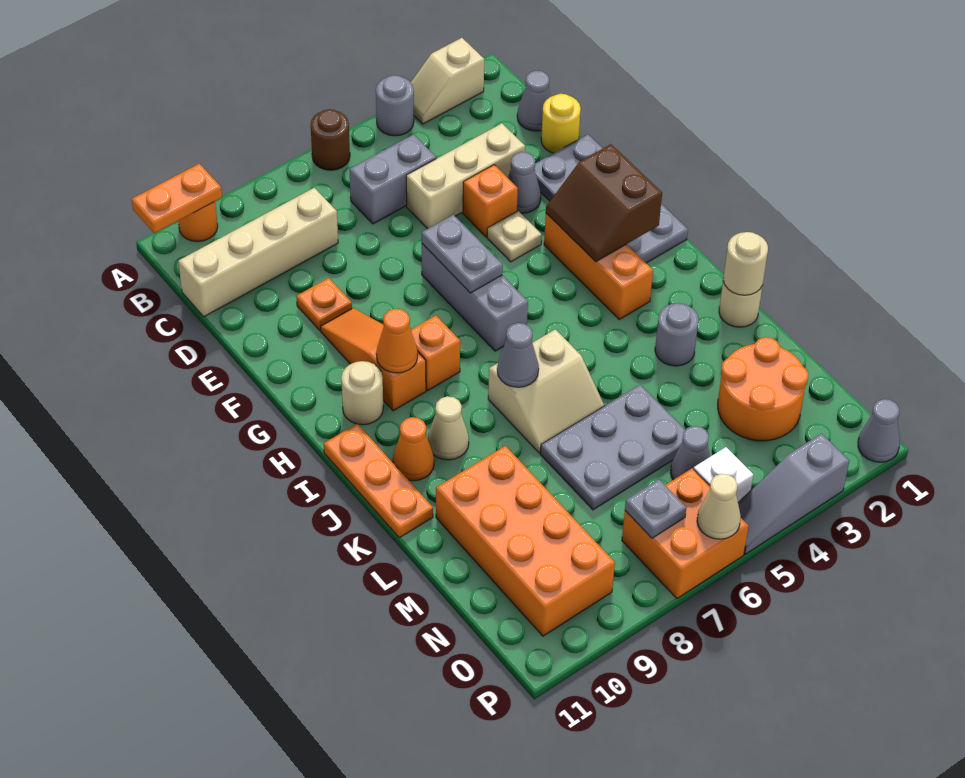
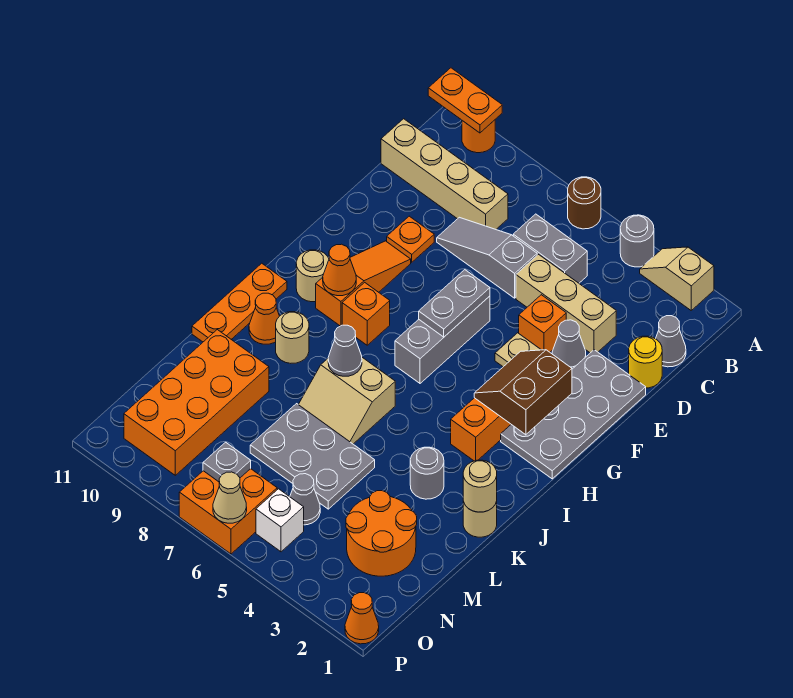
tan 1x1 cone [428,396,469,460] -> tan 1x1 round brick [276,312,309,363]
grey 1x1 cone [858,399,900,462] -> orange 1x1 cone [345,593,379,644]
grey 1x3 slope [738,434,849,554] -> grey 1x3 slope moved to [437,217,537,298]

